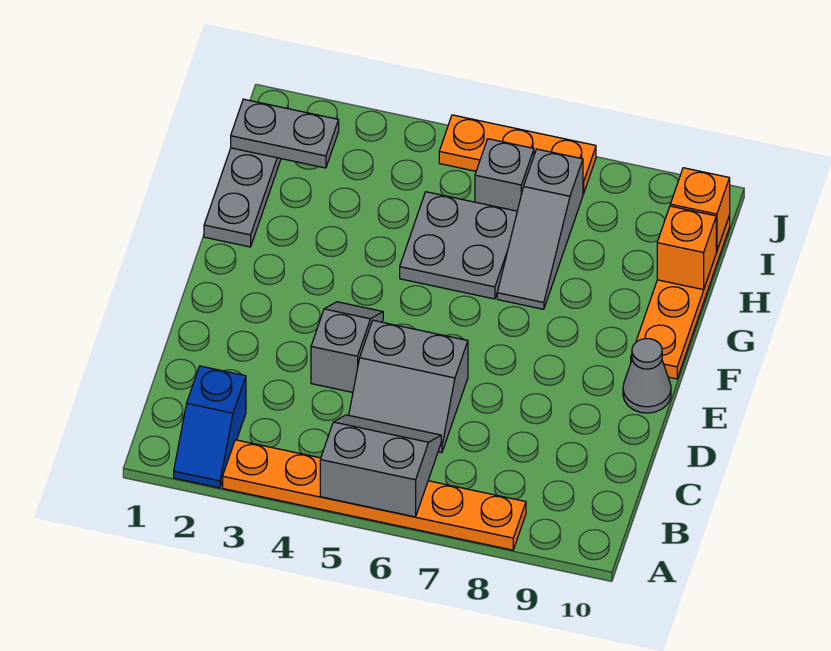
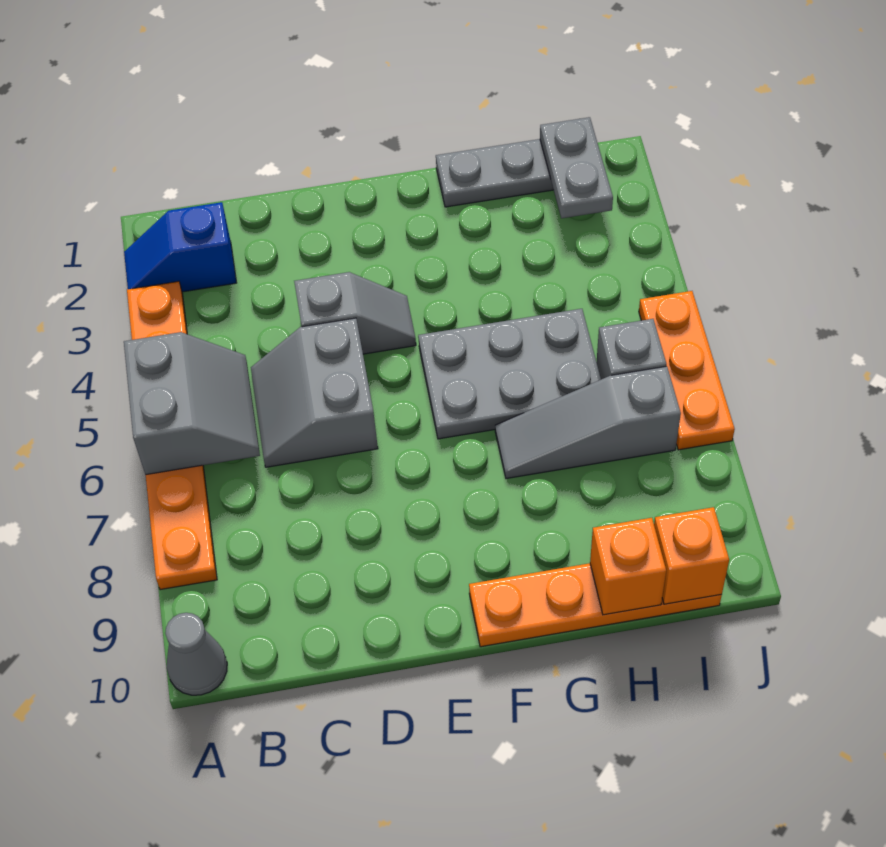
grey 1x1 cone [623,339,671,413] -> grey 1x1 cone moved to [165,613,227,695]
grey 2x2 plate [400,192,517,299] -> grey 2x3 plate [418,309,601,439]

